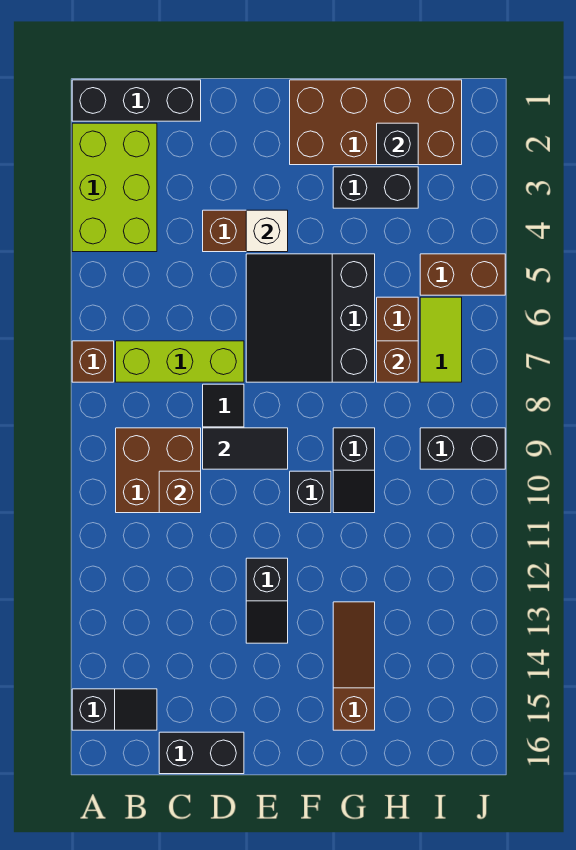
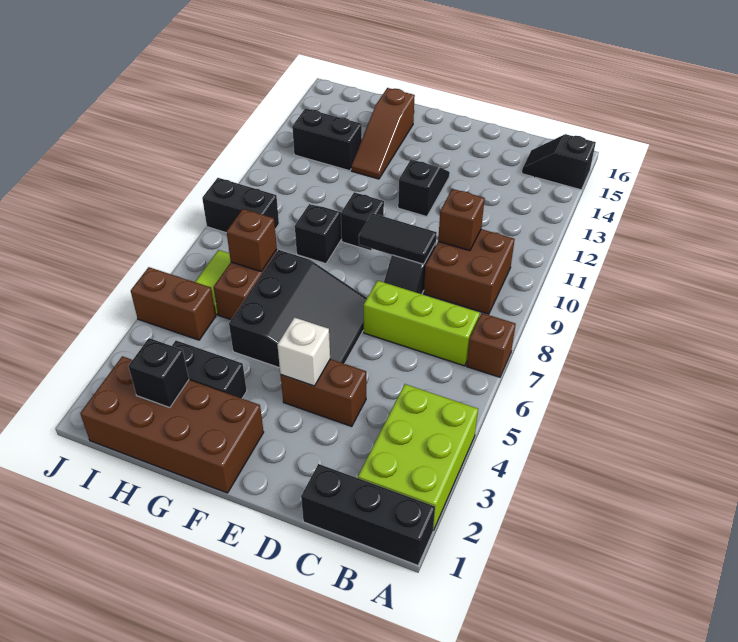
black 1x2 brick [159,732,244,774] -> black 1x2 brick moved to [292,108,362,171]

